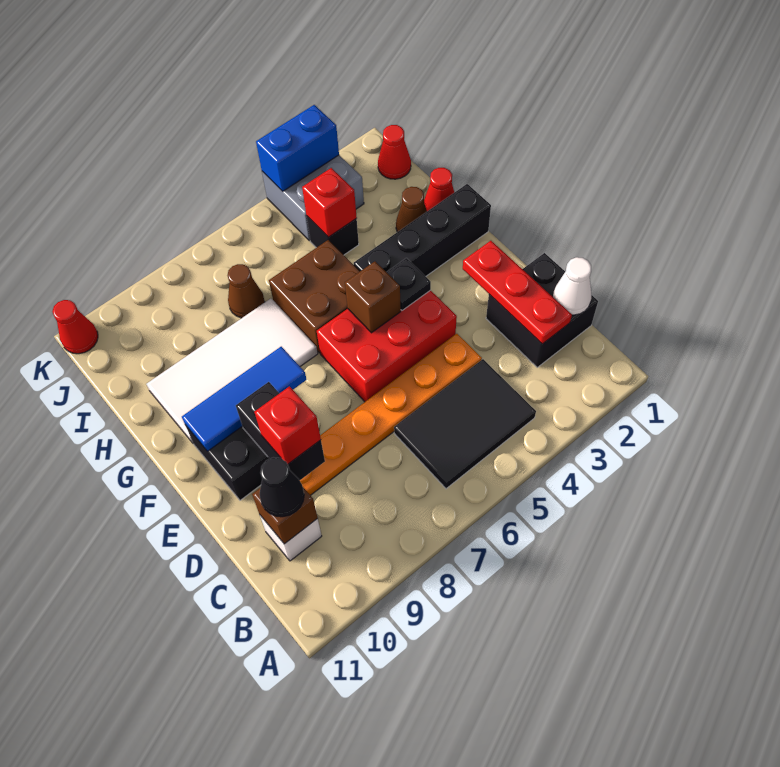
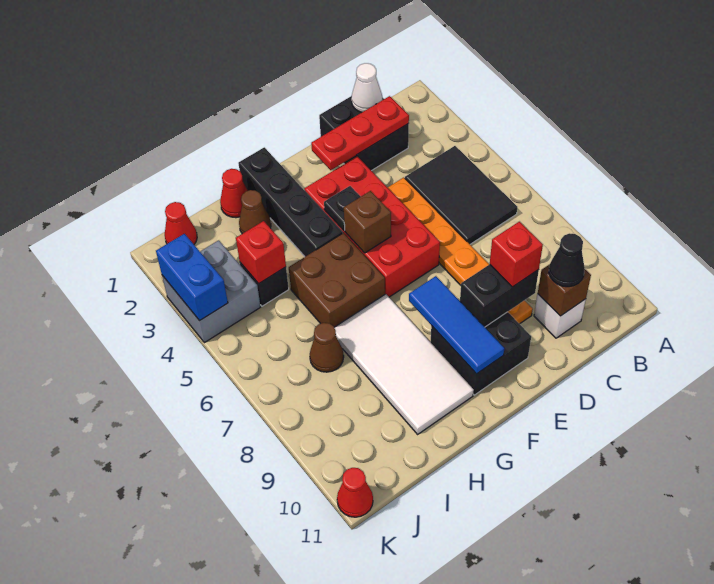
red 2x3 brick [317,290,457,402] -> red 2x4 brick [305,157,440,297]

